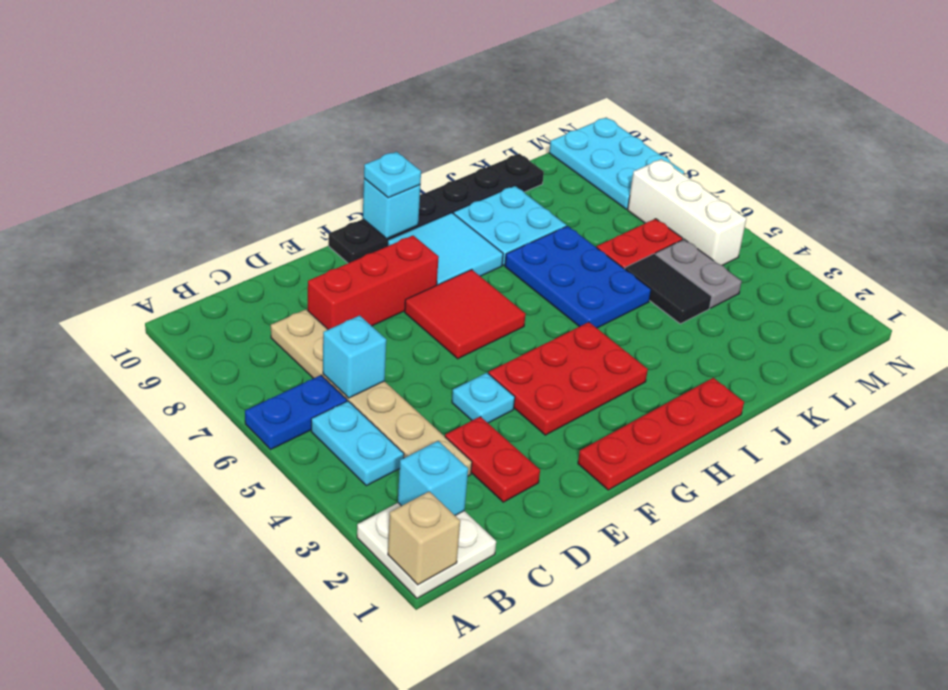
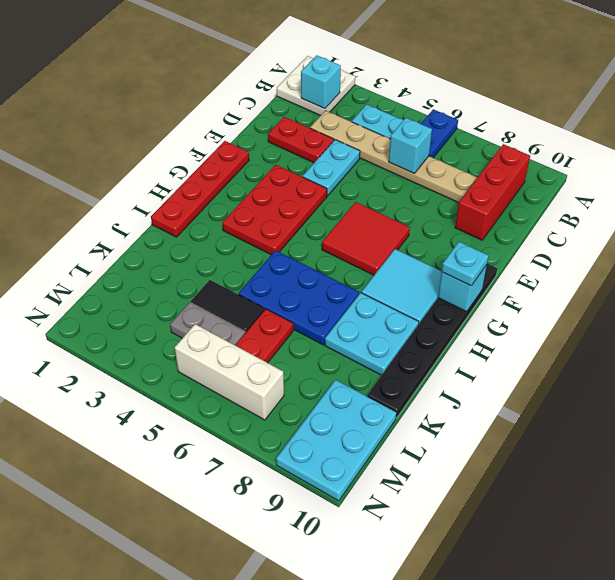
tan 1x1 brick [388,491,460,585] -> none
red 1x3 brick [308,236,439,330] -> red 1x3 brick moved to [455,144,530,240]
cyan 1x1 plate [452,373,515,423] -> cyan 1x2 plate [303,140,360,196]
cyan 2x3 plate [549,118,684,209] -> cyan 2x3 plate turned to [276,380,396,501]

